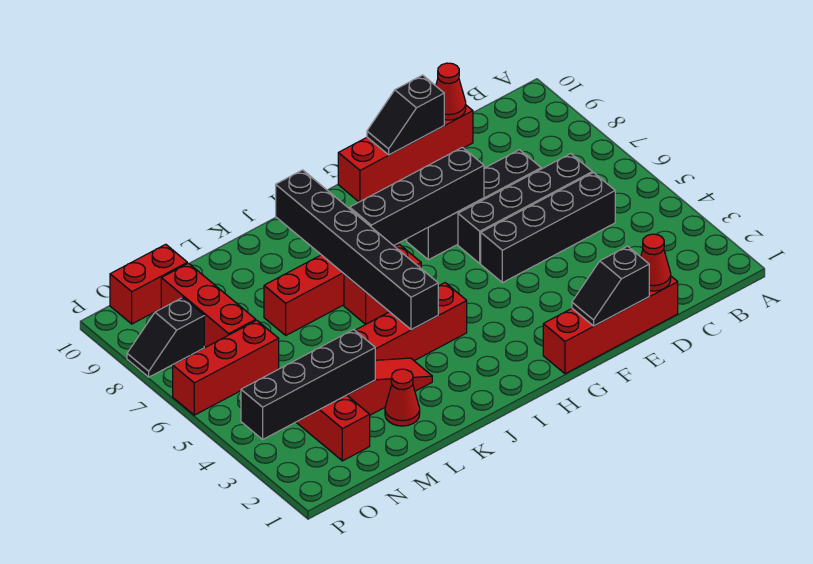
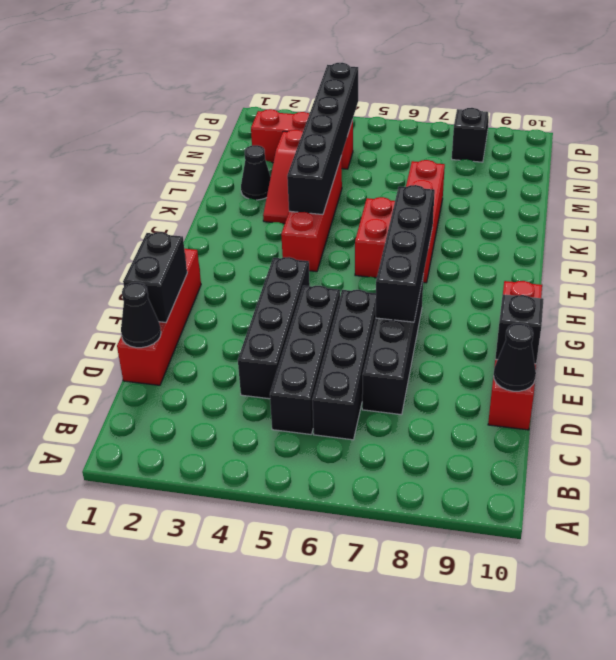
red 1x1 cone [641,234,671,291] -> black 1x1 cone [121,282,161,348]
red 1x1 cone [436,63,466,120] -> black 1x1 cone [494,323,536,391]
black 1x2 slope [572,246,649,326] -> black 1x2 brick [123,232,187,322]
black 1x6 brick [276,170,438,330] -> black 1x6 brick turned to [287,63,358,215]
red 1x1 cone [385,369,420,426] -> black 1x1 cone [241,145,271,200]
black 1x4 brick [241,329,375,439] -> black 1x4 brick moved to [238,257,310,399]
red 1x3 brick [173,320,279,415] -> none
red 1x3 brick [161,263,256,347] -> none
red 1x2 brick [110,244,187,324] -> none

